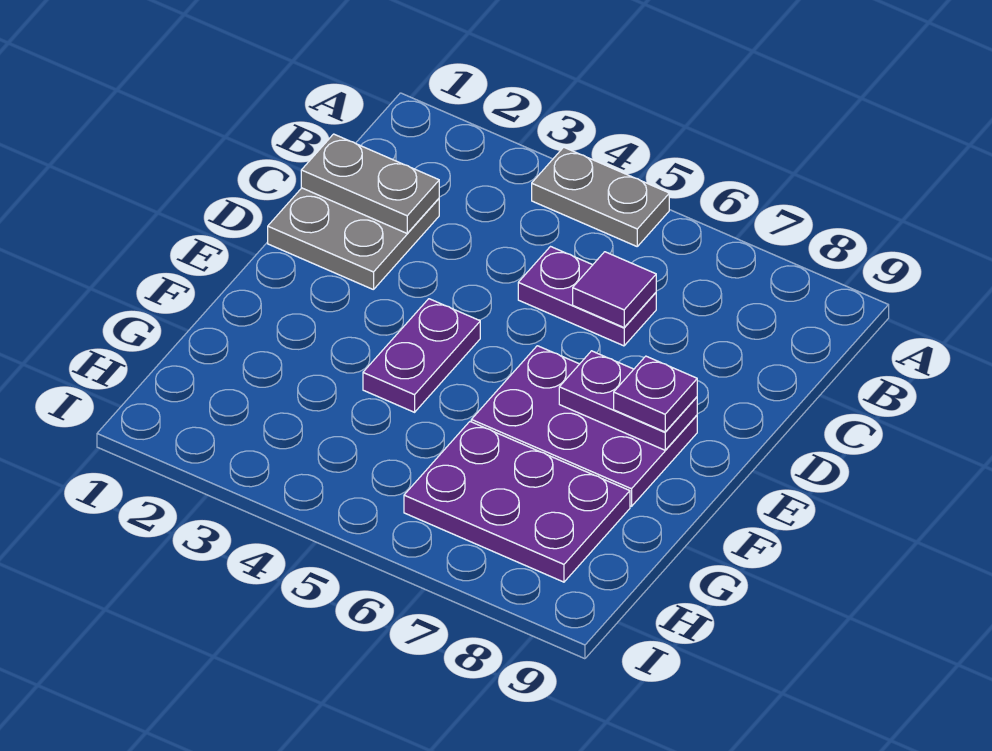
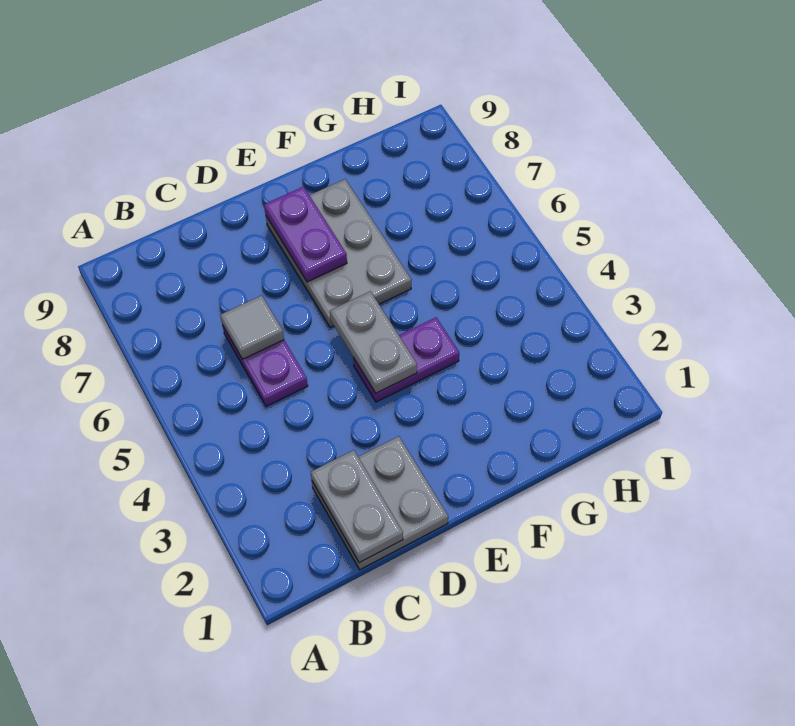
grey 1x2 plate [532,147,669,246] -> grey 1x2 plate moved to [330,291,417,393]
purple 1x1 tile [573,252,656,327] -> grey 1x1 tile [220,295,284,359]
purple 2x3 plate [471,346,697,506] -> grey 2x3 plate [266,179,411,328]
purple 1x1 plate [614,356,697,432] -> none
purple 2x3 plate [404,422,630,582] -> none

